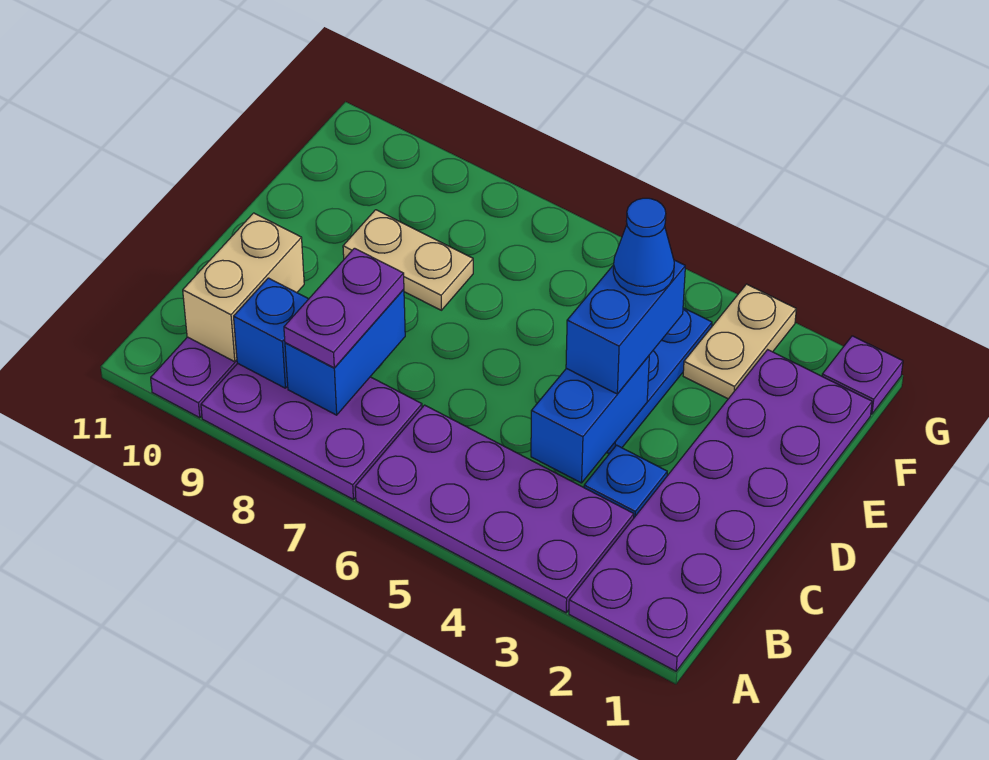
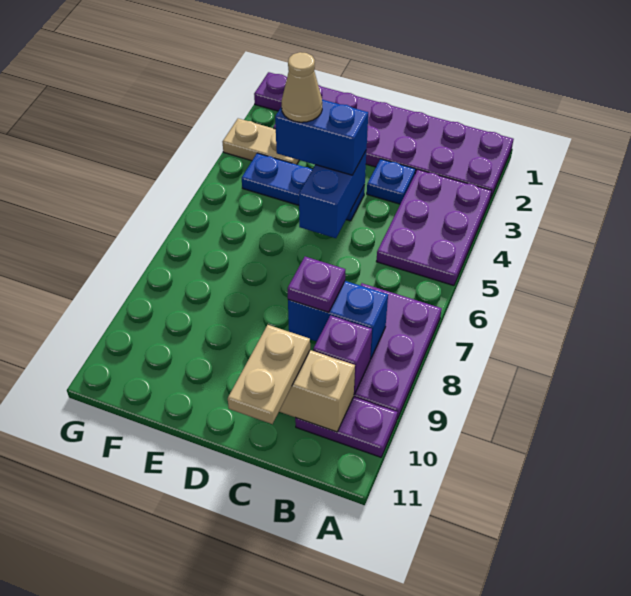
purple 2x4 plate [355,405,634,613] -> purple 2x3 plate [376,170,492,286]
purple 1x2 plate [284,248,404,368] -> purple 1x1 plate [287,257,345,313]
blue 1x1 brick [234,278,308,388] -> purple 1x1 brick [313,315,372,394]
blue 1x2 brick [531,356,649,483] -> blue 1x2 brick turned to [299,151,366,238]
blue 1x1 cone [613,198,674,295] -> tan 1x1 cone [282,52,322,122]
tan 1x2 plate [343,210,473,310] -> tan 1x2 plate moved to [228,325,310,424]

